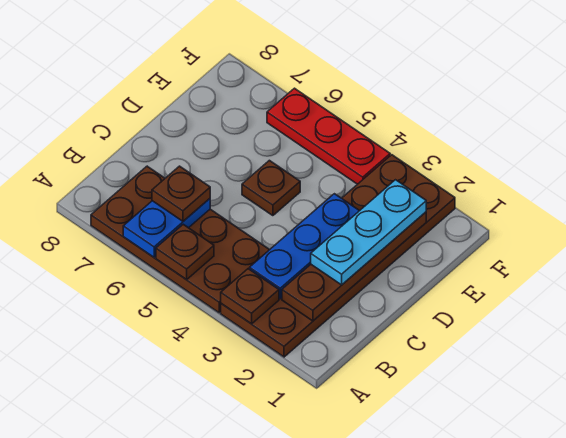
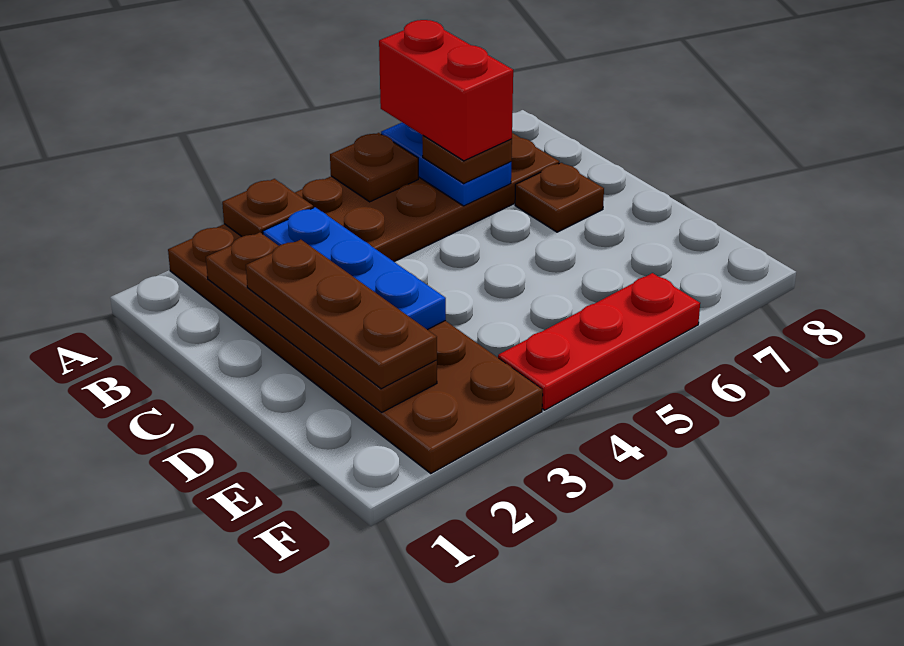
none -> red 1x2 brick [379,20,513,161]
cyan 1x3 plate [311,180,426,285] -> brown 1x3 plate [246,240,437,389]
brown 1x1 plate [242,160,300,216] -> brown 1x1 plate moved to [515,163,604,232]

